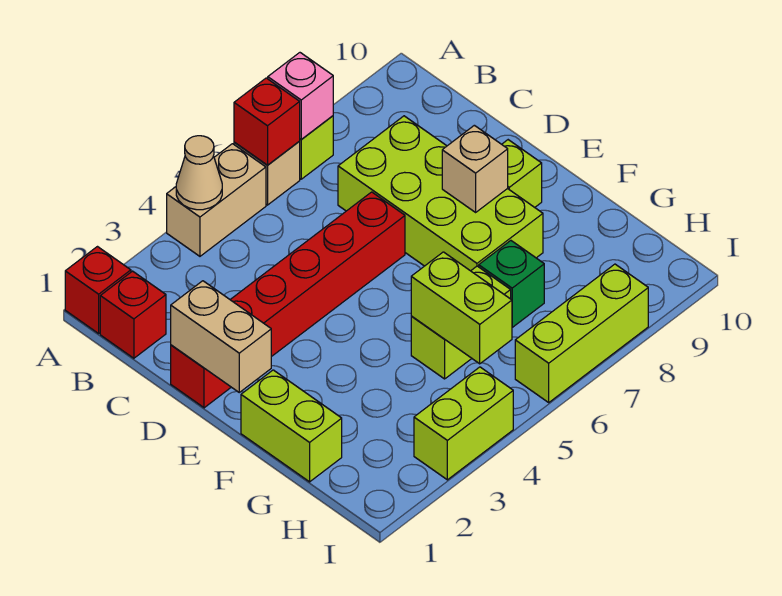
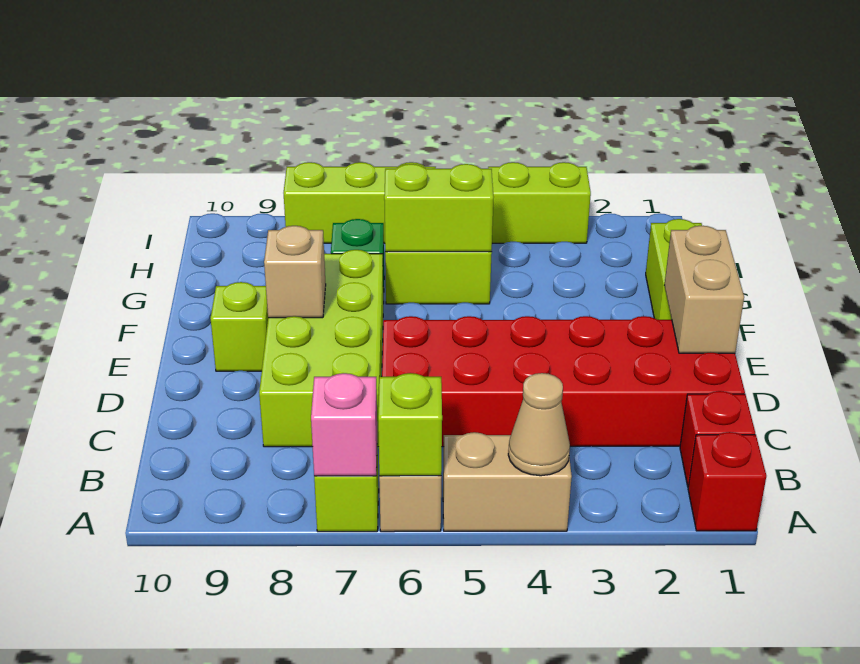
red 1x1 brick [234,78,300,165] -> lime 1x1 brick [378,373,442,476]
red 1x6 brick [171,192,405,408] -> red 2x6 brick [382,316,745,447]
lime 1x2 brick [411,252,512,364] -> lime 1x2 brick turned to [384,164,494,252]

